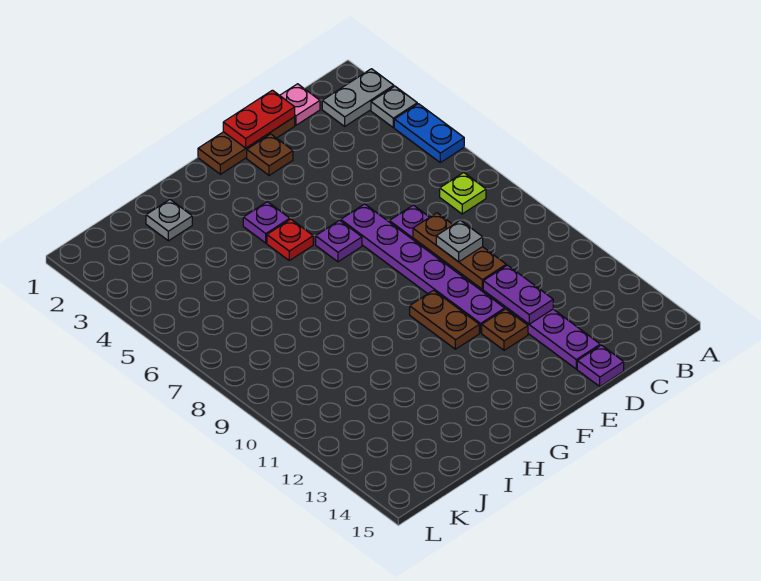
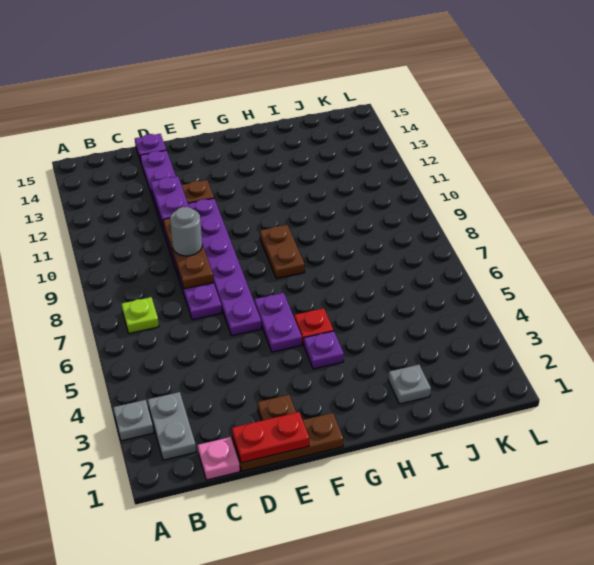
grey 1x2 plate [322,69,394,126] -> grey 1x2 plate turned to [148,392,196,460]
blue 1x2 plate [394,104,464,163] -> none
grey 1x1 plate [436,220,483,262] -> grey 1x1 round brick [170,207,202,256]
purple 1x1 plate [316,220,362,262] -> purple 1x2 plate [254,293,302,352]
brown 1x2 plate [410,290,479,349] -> brown 1x2 plate moved to [260,225,305,278]

